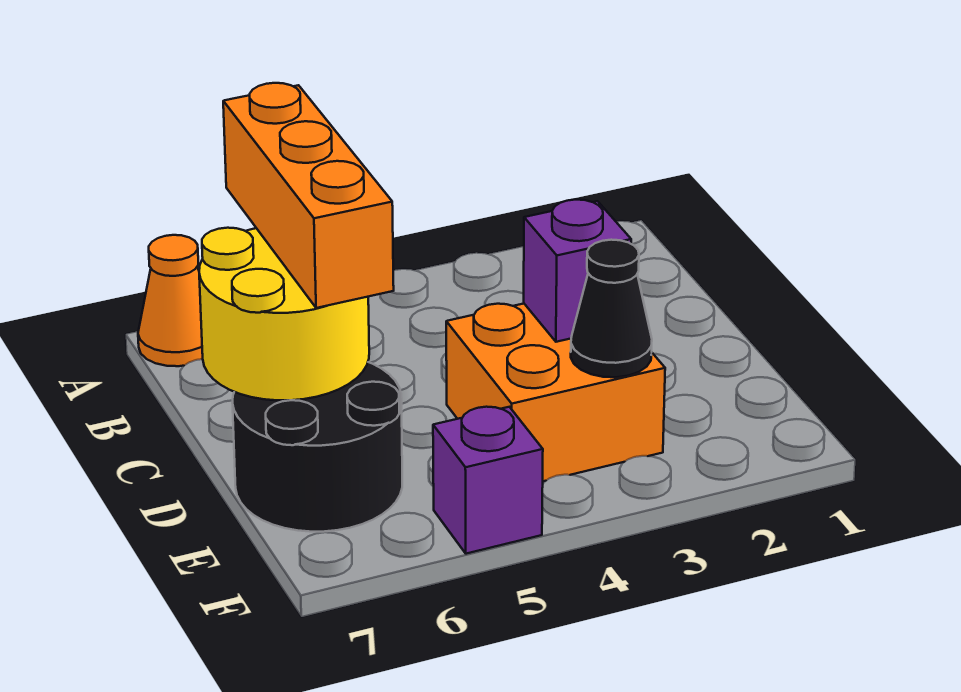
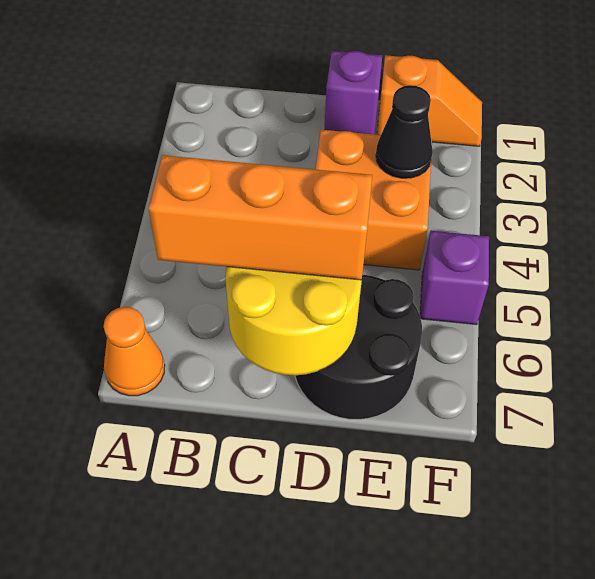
purple 1x1 brick [524,200,631,342] -> purple 1x1 brick moved to [324,51,382,134]
none -> orange 1x2 slope [377,55,482,146]

